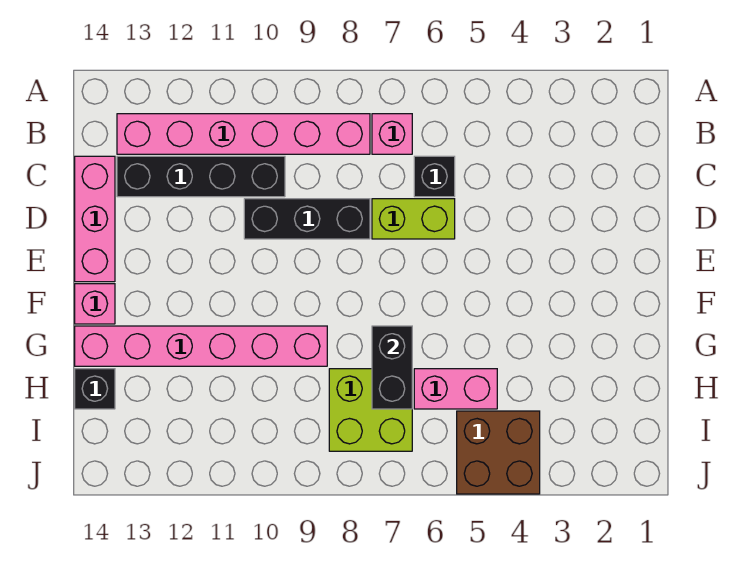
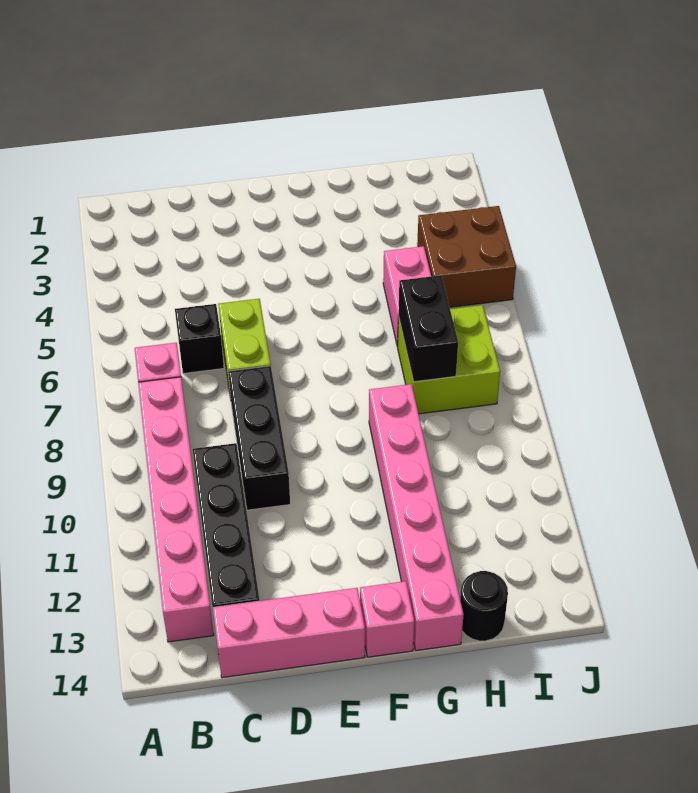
black 1x2 brick [372,326,412,409] -> black 1x2 brick turned to [398,275,458,382]
black 1x1 brick [75,369,115,409] -> black 1x1 round brick [460,571,508,641]

